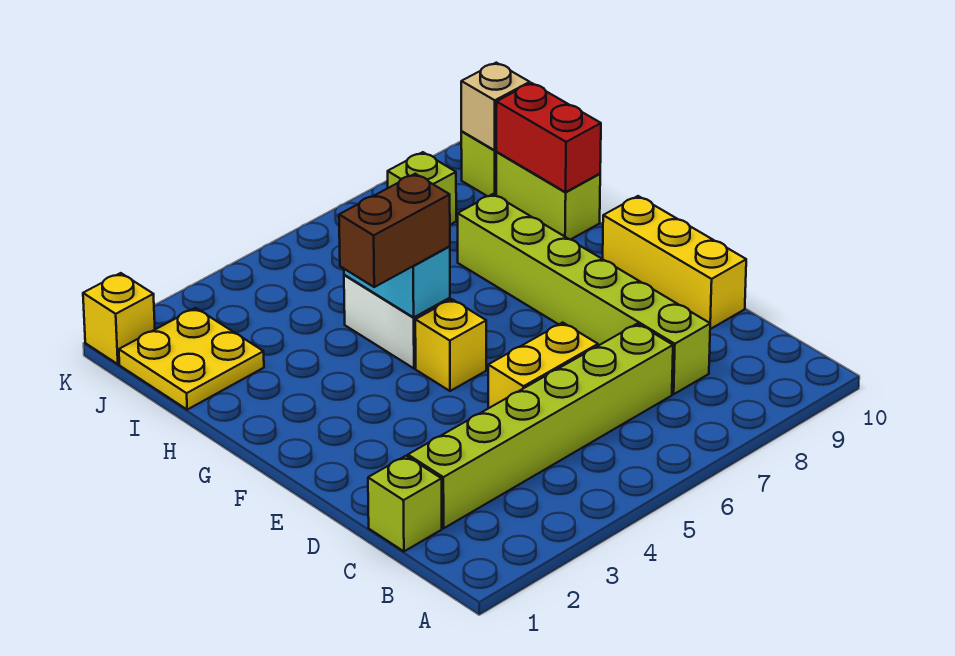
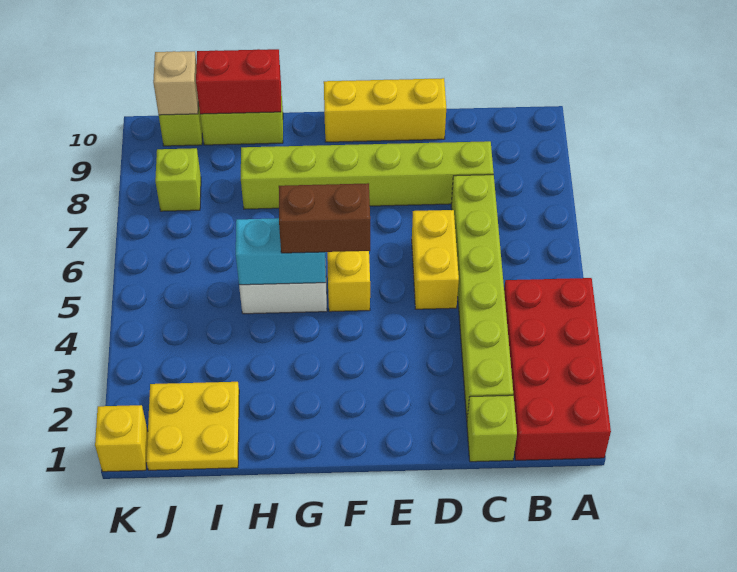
none -> red 2x4 brick [504,278,611,460]
brown 1x2 brick [339,174,450,287] -> brown 1x2 brick turned to [279,183,370,253]

